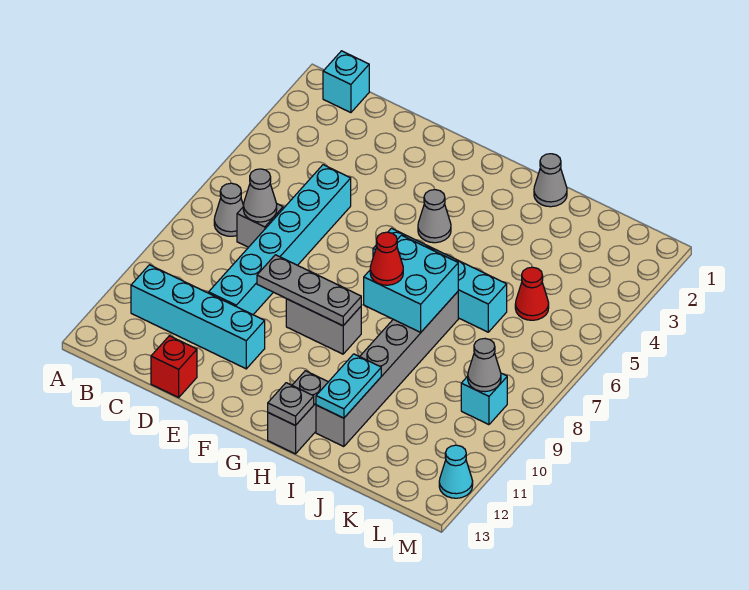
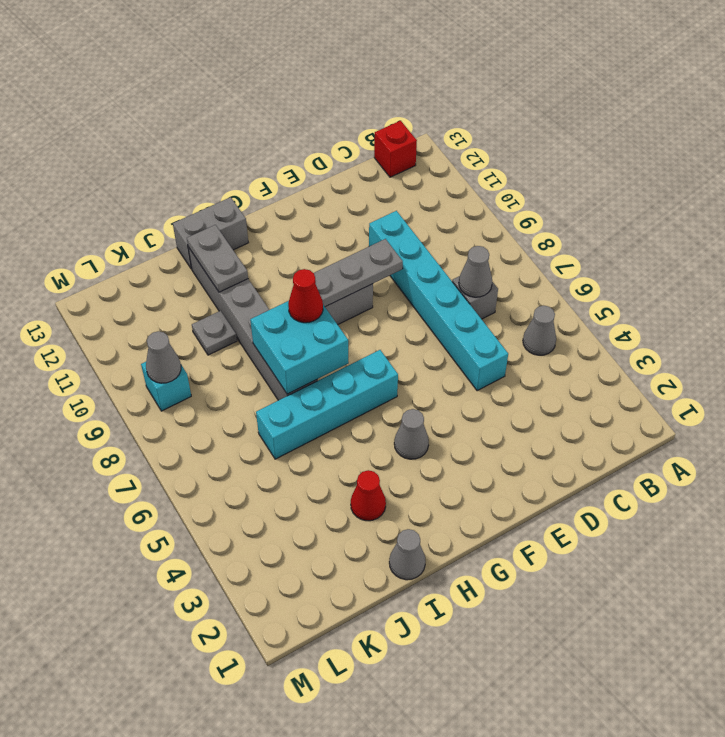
cyan 1x1 brick [323,51,369,113] -> none
grey 1x1 cone [214,183,243,236] -> grey 1x1 cone moved to [523,306,556,355]
cyan 1x4 brick [131,265,265,369] -> none
red 1x1 brick [151,336,197,397] -> red 1x1 brick moved to [374,121,417,177]
grey 1x2 brick [268,371,328,454] -> grey 1x2 brick turned to [173,197,248,269]
grey 1x1 plate [268,383,314,426] -> grey 1x1 plate moved to [192,311,237,355]
cyan 1x2 plate [316,354,381,418] -> grey 1x2 plate [187,225,248,292]
red 1x1 cone [515,267,549,320] -> red 1x1 cone moved to [351,470,386,521]
cyan 1x1 cone [439,445,473,498] -> none

